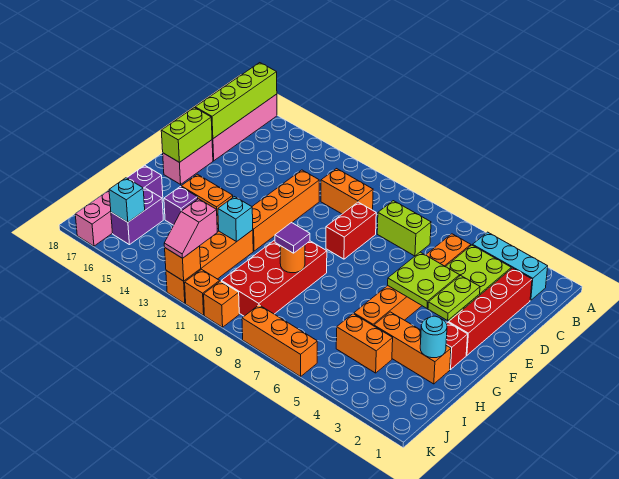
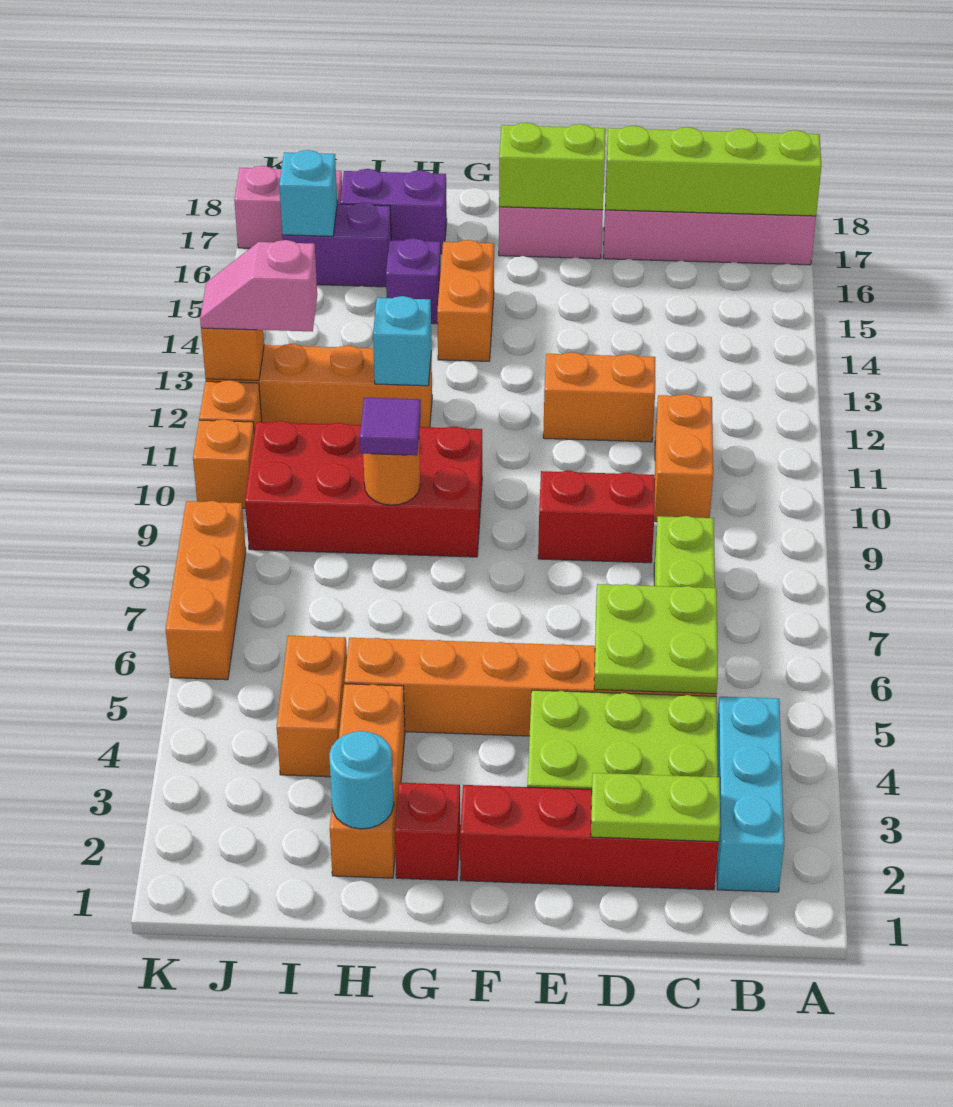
orange 1x4 brick [252,170,319,251] -> orange 1x2 brick [543,352,655,442]
lime 1x2 plate [428,276,480,320] -> lime 1x2 plate moved to [591,773,720,842]
lime 2x2 plate [388,252,460,308] -> lime 2x2 plate moved to [594,584,718,694]

